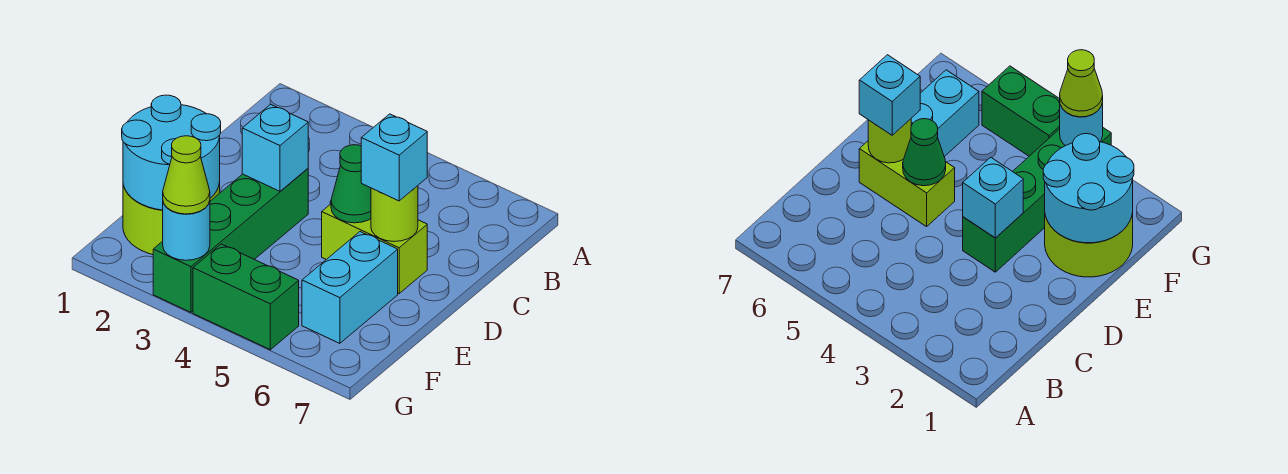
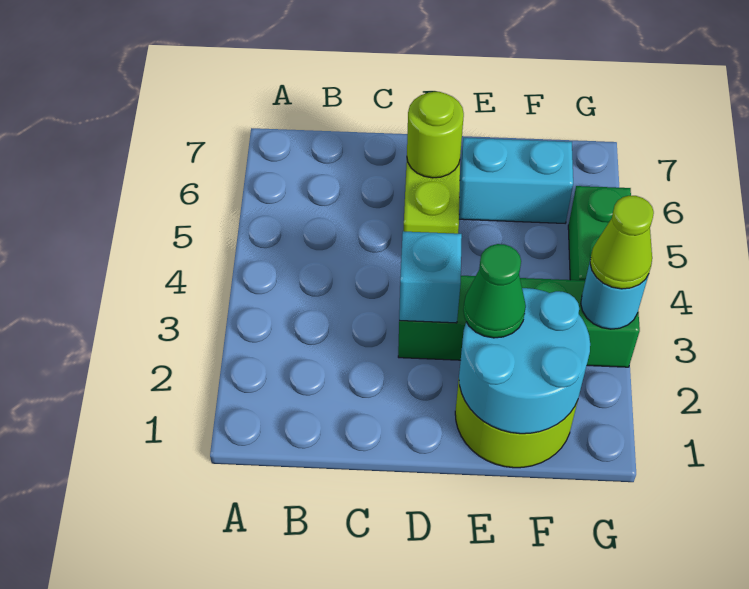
green 1x1 cone [331,145,371,223] -> green 1x1 cone moved to [463,244,526,338]
cyan 1x1 brick [361,114,427,201] -> none

